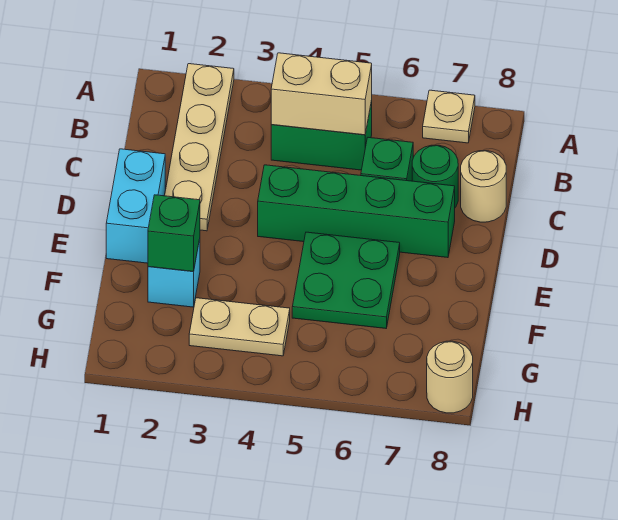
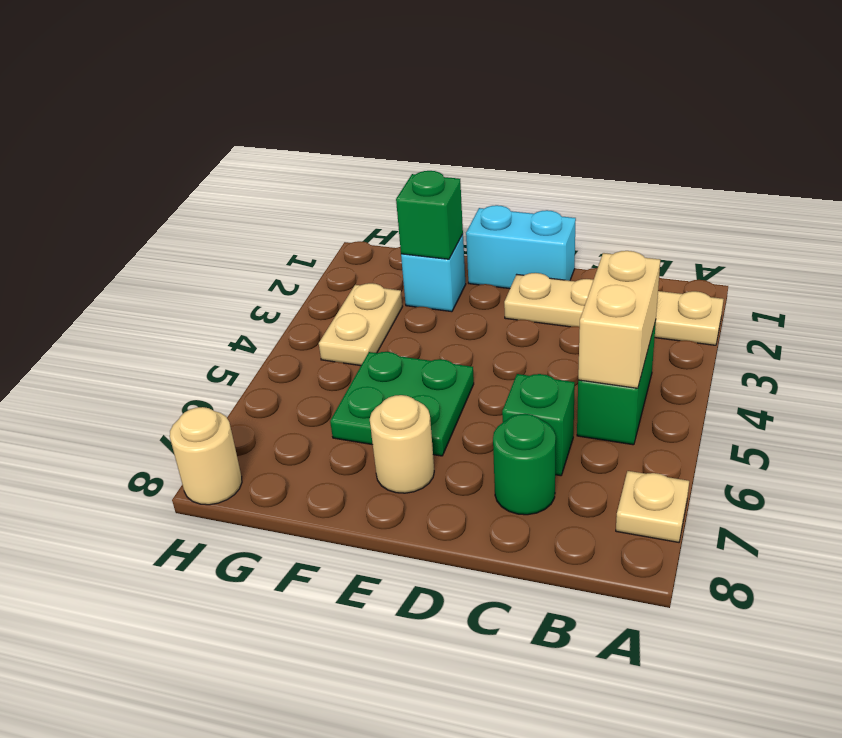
tan 1x1 round brick [461,151,506,222] -> tan 1x1 round brick moved to [370,395,434,493]
green 1x4 brick [258,165,455,258] -> none

